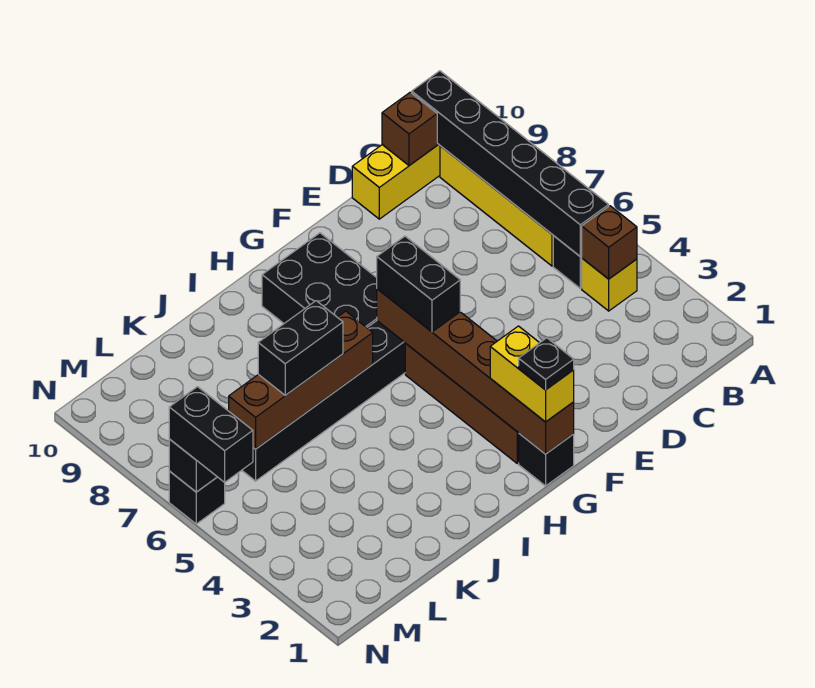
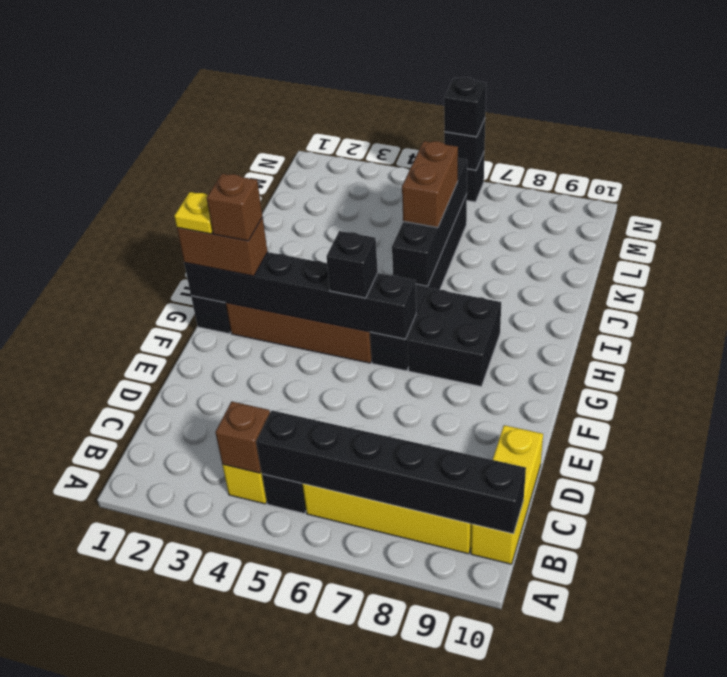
brown 1x1 brick [382,92,437,166] -> brown 1x1 brick moved to [207,174,263,241]
brown 1x6 brick [377,289,574,454] -> black 1x6 brick [184,252,416,339]
yellow 1x2 brick [490,326,574,422] -> brown 1x2 brick [177,217,268,276]
black 1x1 plate [519,338,574,390] -> yellow 1x1 plate [174,192,213,234]
black 1x2 brick [377,236,460,332] -> black 1x1 brick [326,231,378,298]
black 2x3 brick [262,233,377,328] -> black 2x2 brick [408,288,501,386]
brown 1x4 brick [229,311,373,449] -> black 1x4 brick [392,158,467,286]
black 1x2 brick [258,301,343,395] -> brown 1x2 brick [402,141,458,228]
black 1x2 brick [169,387,253,483] -> black 1x1 brick [444,77,486,137]

